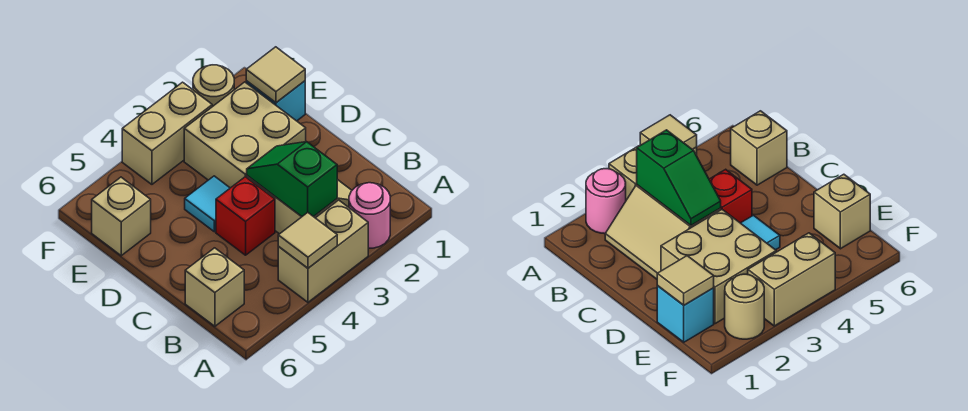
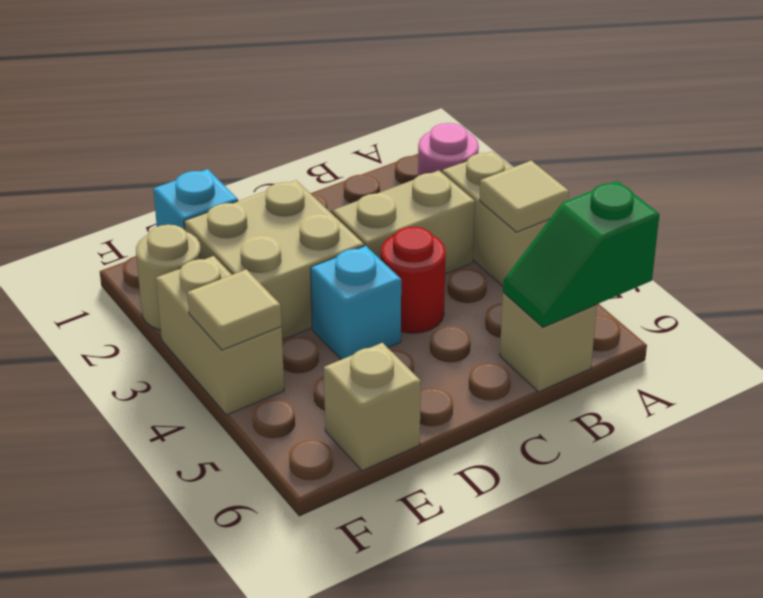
green 1x2 slope [247,142,337,217] -> green 1x2 slope moved to [503,181,659,327]
red 1x1 brick [216,177,275,255] -> red 1x1 round brick [381,227,446,333]
cyan 1x1 tile [185,176,230,232] -> cyan 1x1 brick [311,246,401,360]
tan 1x1 tile [246,47,305,103] -> tan 1x1 tile moved to [187,269,282,350]

